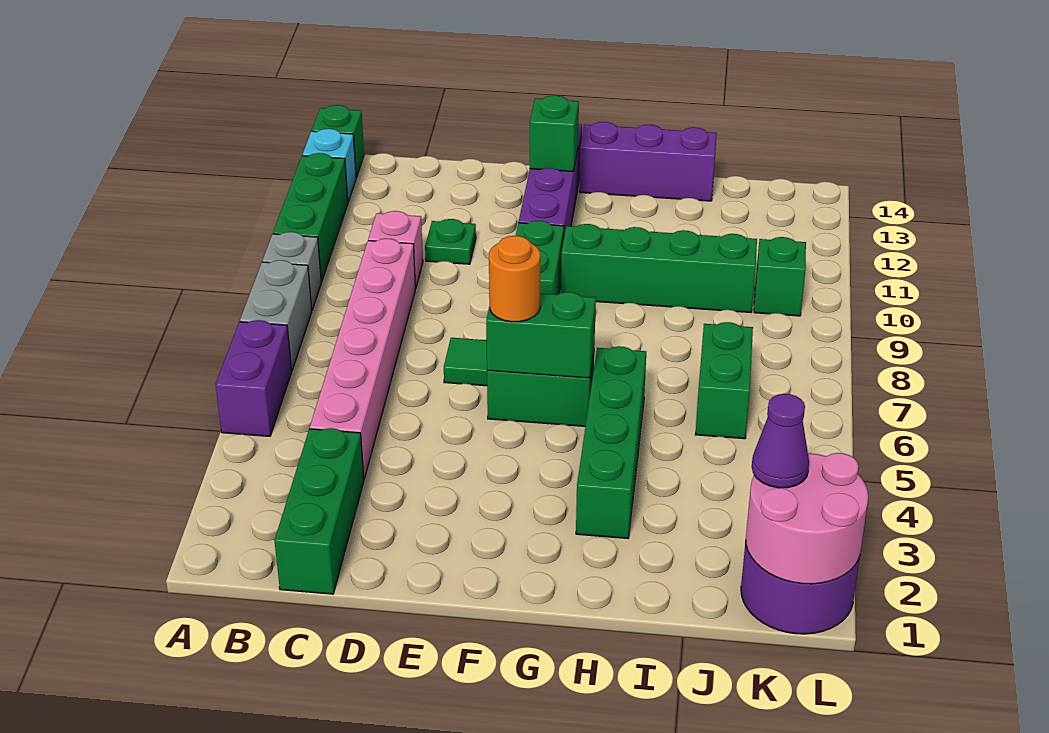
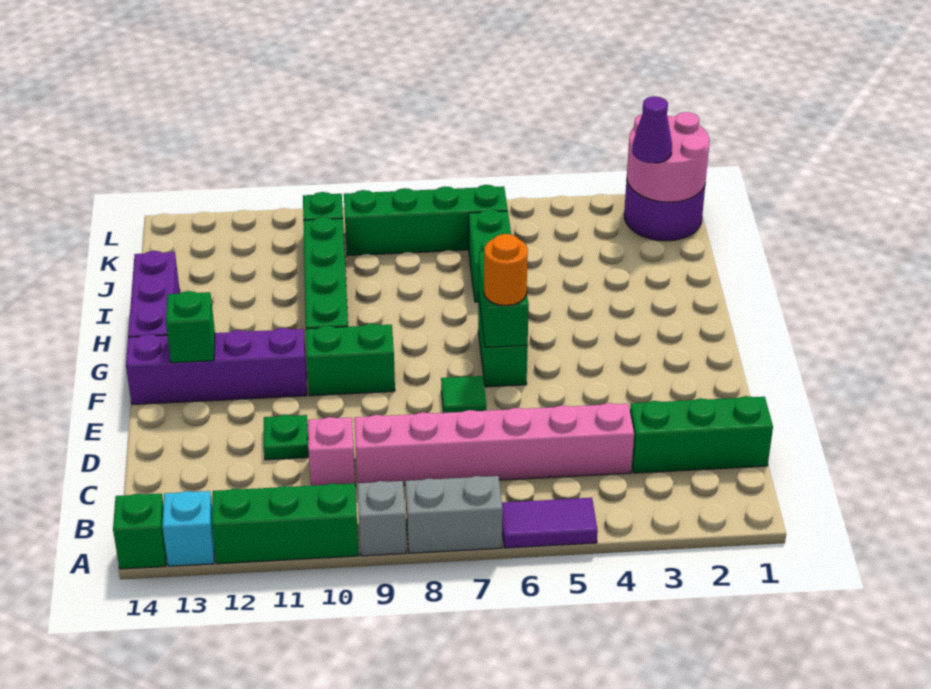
purple 1x2 brick [216,320,292,436] -> purple 1x2 tile [502,498,598,548]
green 1x4 brick [576,346,646,538] -> green 1x4 brick moved to [344,185,508,256]
green 1x2 brick [695,322,753,439] -> green 1x2 brick turned to [469,210,511,302]

